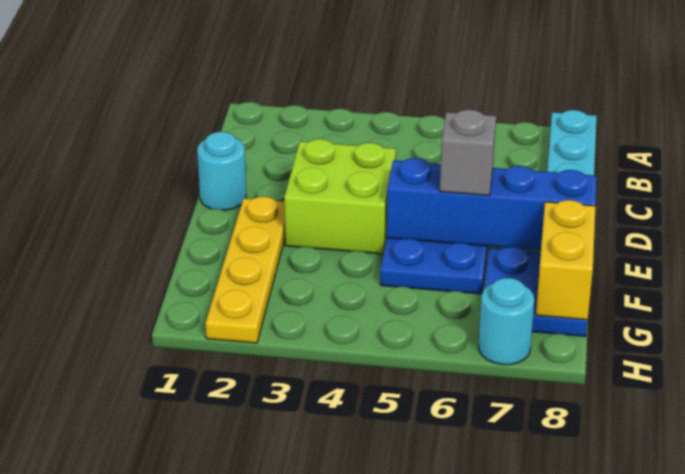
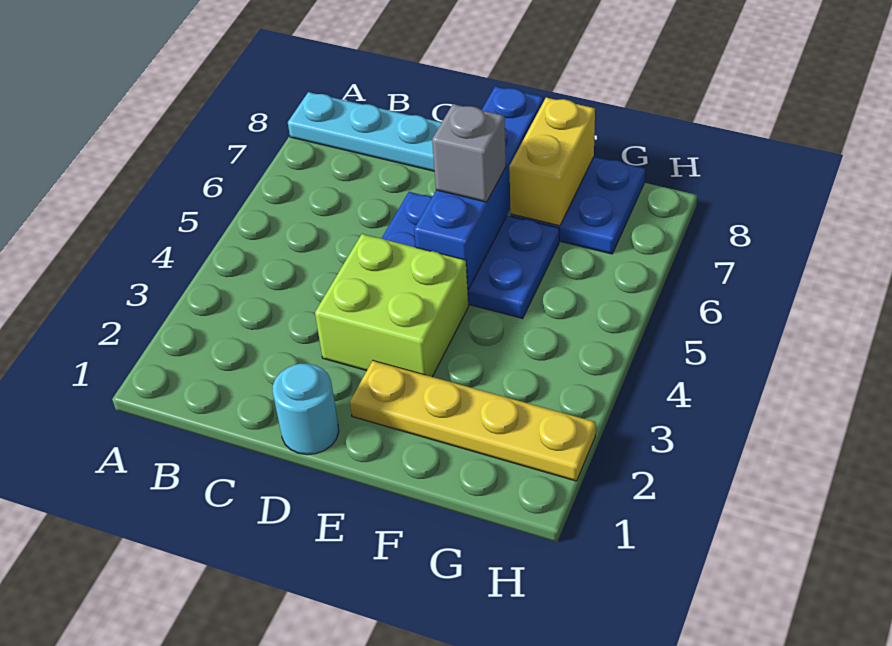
yellow 1x2 brick [536,200,596,320] -> yellow 1x2 brick turned to [509,98,595,226]
cyan 1x1 round brick [479,278,534,365] -> none

